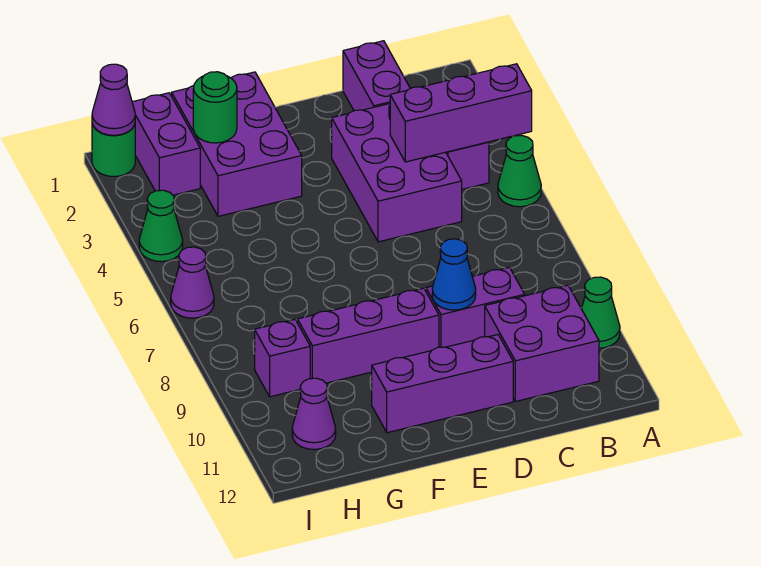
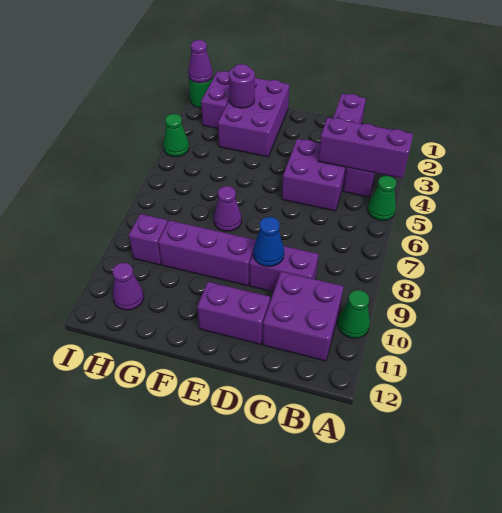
purple 2x3 brick [332,104,462,242] -> purple 2x2 brick [282,139,346,211]
purple 1x3 brick [372,335,513,433] -> purple 1x2 brick [197,282,270,344]
green 1x1 round brick [193,72,237,143] -> purple 1x1 round brick [229,64,255,108]
purple 1x1 cone [171,247,214,318] -> purple 1x1 cone moved to [214,186,242,231]

